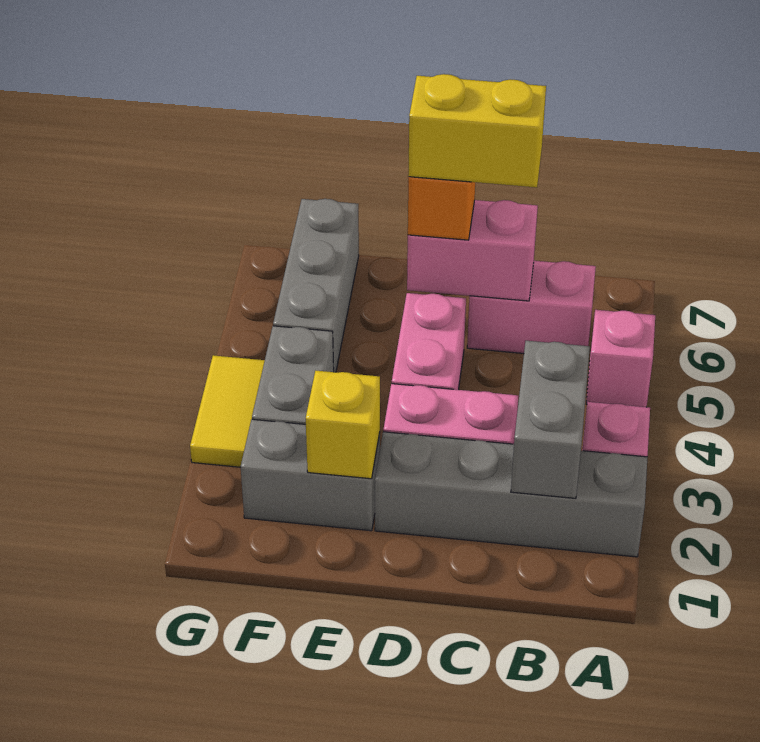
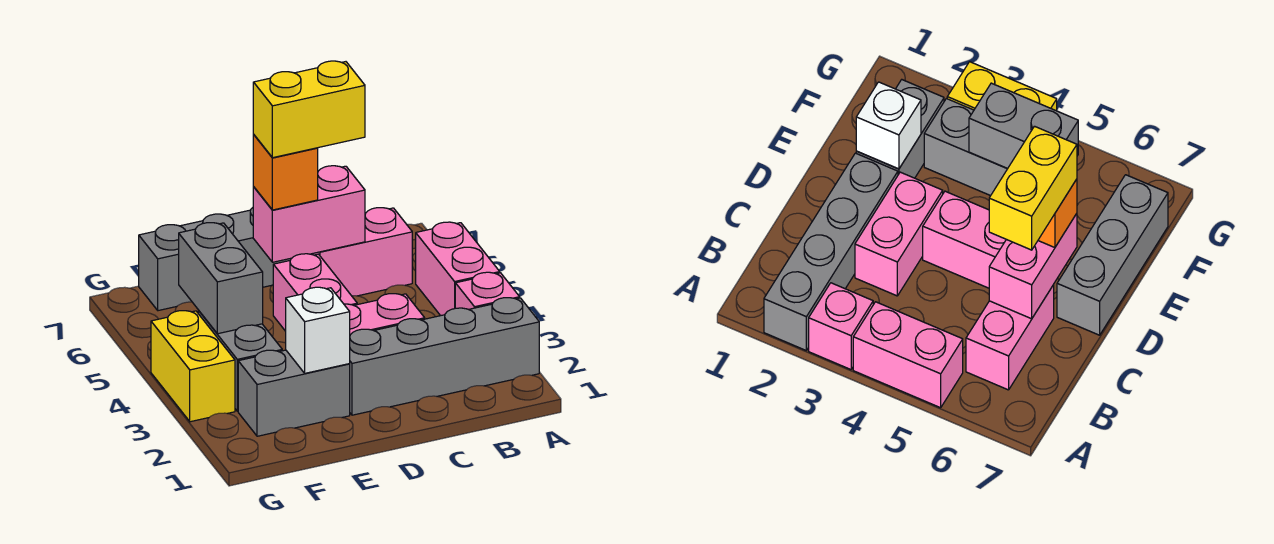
pink 1x1 brick [586,310,655,407] -> pink 1x2 brick [416,222,500,316]
grey 1x2 brick [511,341,590,498] -> grey 1x2 brick moved to [179,223,263,334]
yellow 1x1 brick [306,371,380,479] -> white 1x1 brick [286,287,350,373]
grey 1x3 brick [273,199,359,372] -> grey 1x3 brick turned to [139,208,292,311]
yellow 1x2 tile [190,355,265,467] -> yellow 1x2 brick [151,311,235,422]

